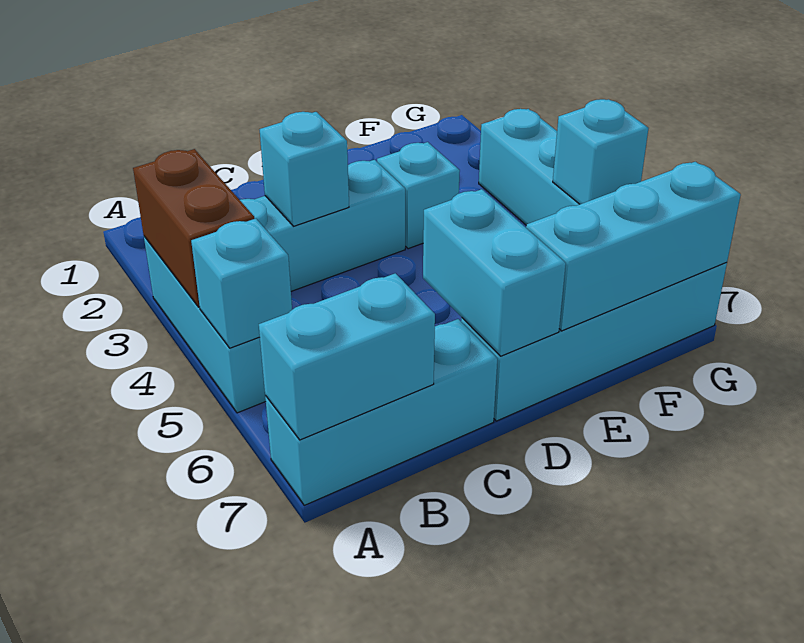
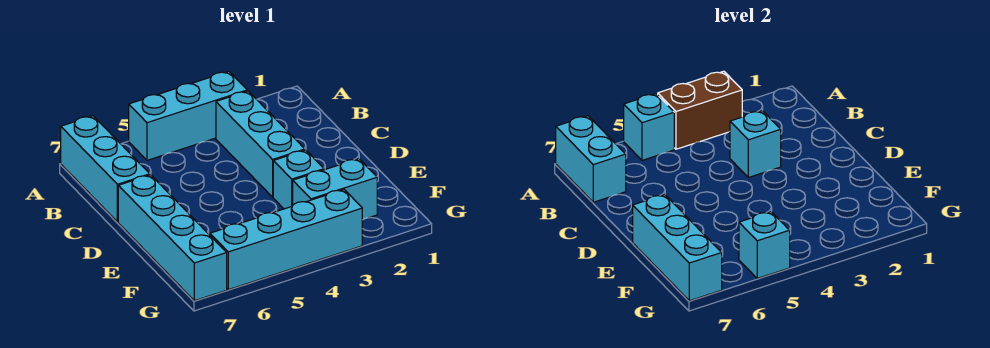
cyan 1x2 brick [423,189,566,356] -> cyan 1x2 brick moved to [293,159,377,220]

